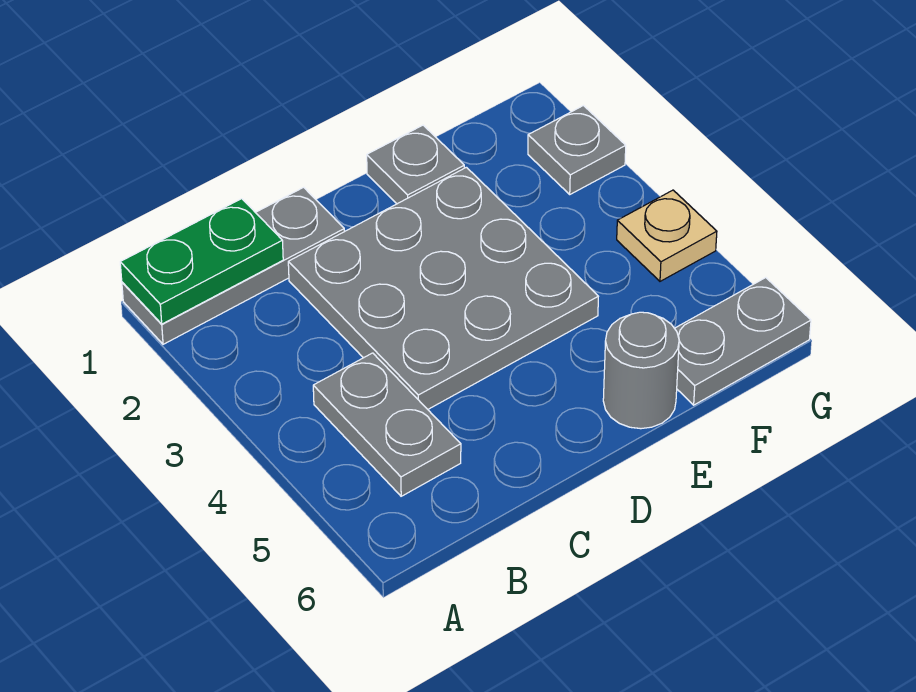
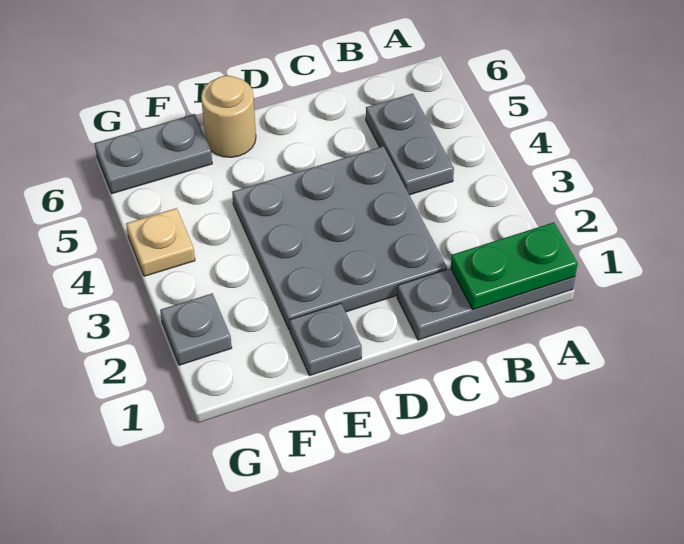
grey 1x1 round brick [603,312,679,429] -> tan 1x1 round brick [201,76,256,157]

